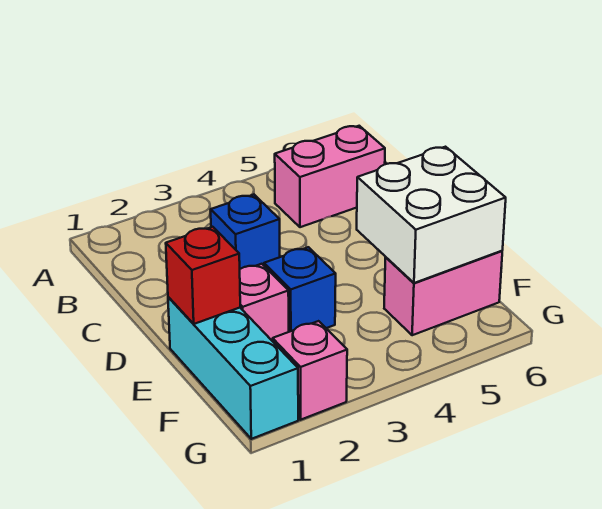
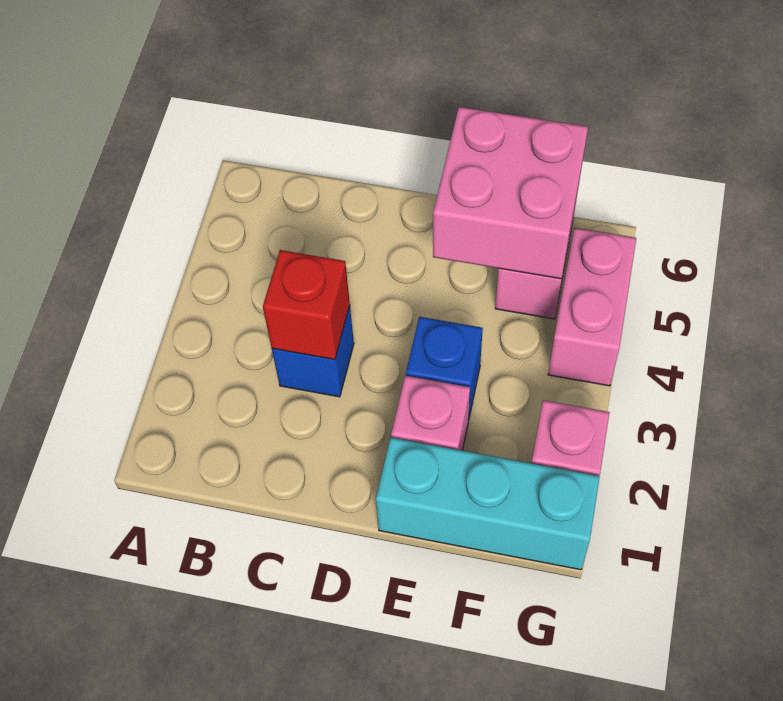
pink 1x2 brick [275,126,385,227] -> pink 1x2 brick moved to [548,228,636,386]
red 1x1 brick [166,227,240,324] -> red 1x1 brick moved to [263,250,350,360]
white 2x2 brick [357,147,506,283] -> pink 2x2 brick [433,107,588,279]

